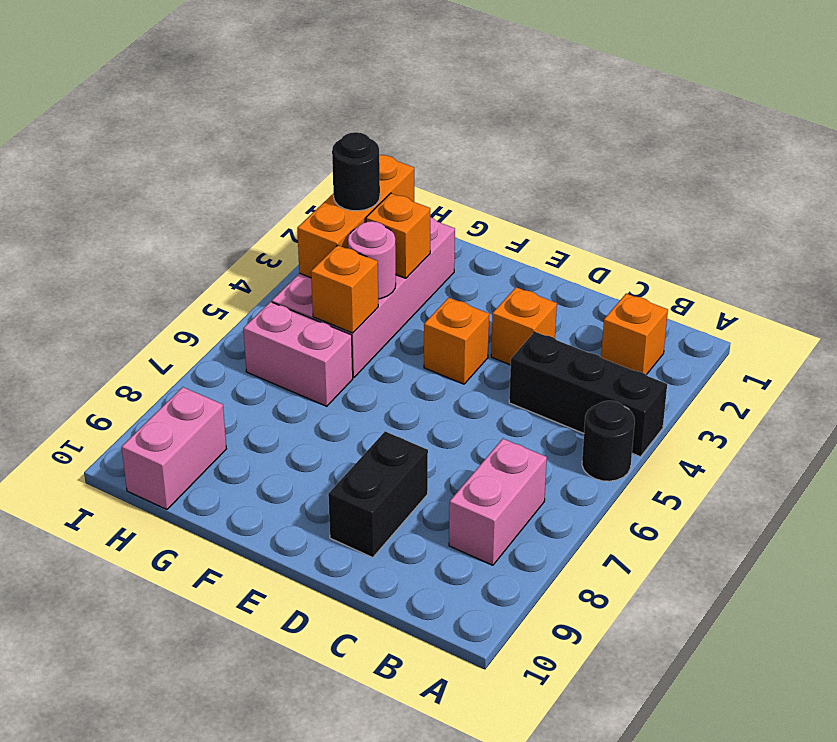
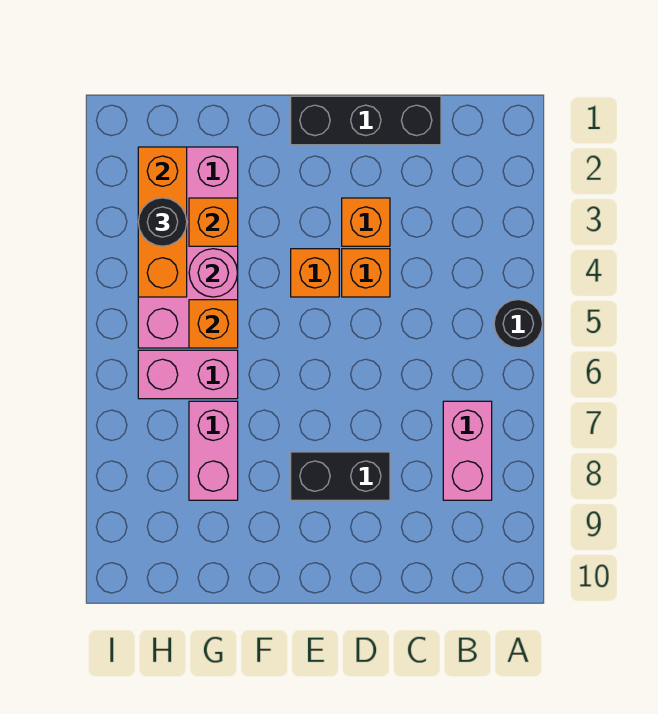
black 1x3 brick [509,332,667,457] -> black 1x3 brick moved to [291,96,441,145]
orange 1x1 brick [601,294,668,375] -> orange 1x1 brick moved to [342,249,390,297]
black 1x2 brick [328,431,428,558] -> black 1x2 brick turned to [291,452,390,500]
pink 1x2 brick [122,387,226,510] -> pink 1x2 brick moved to [189,401,238,500]

